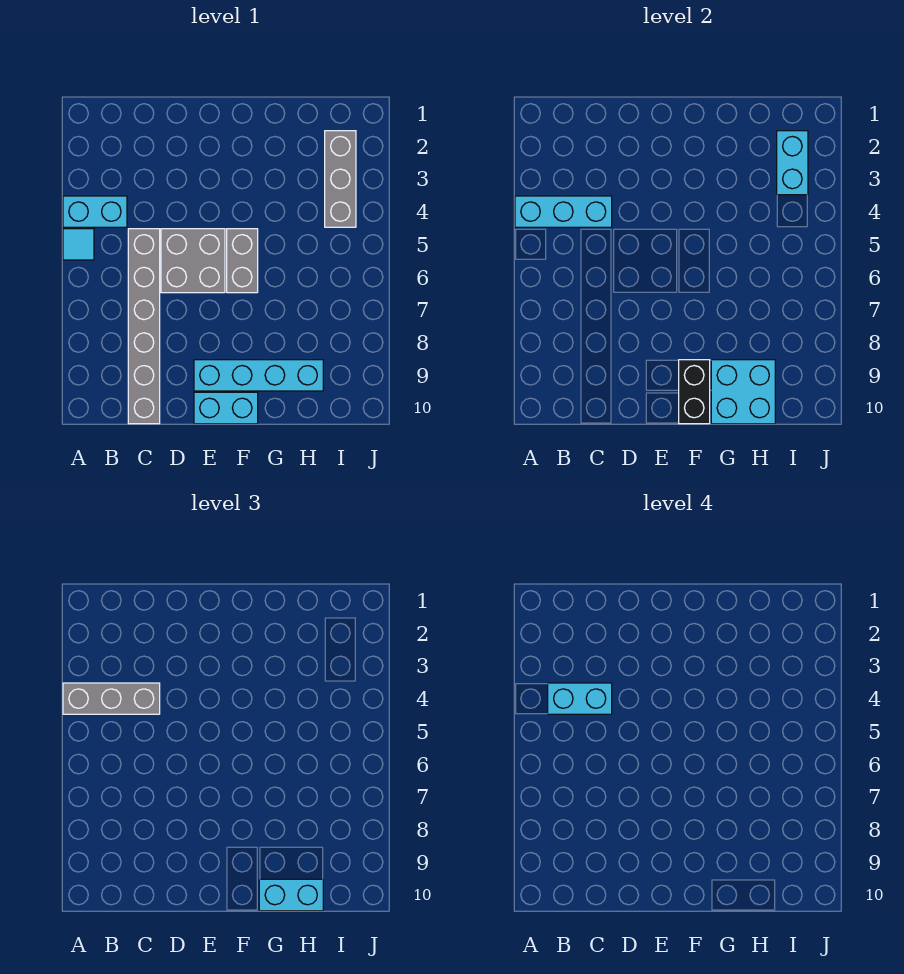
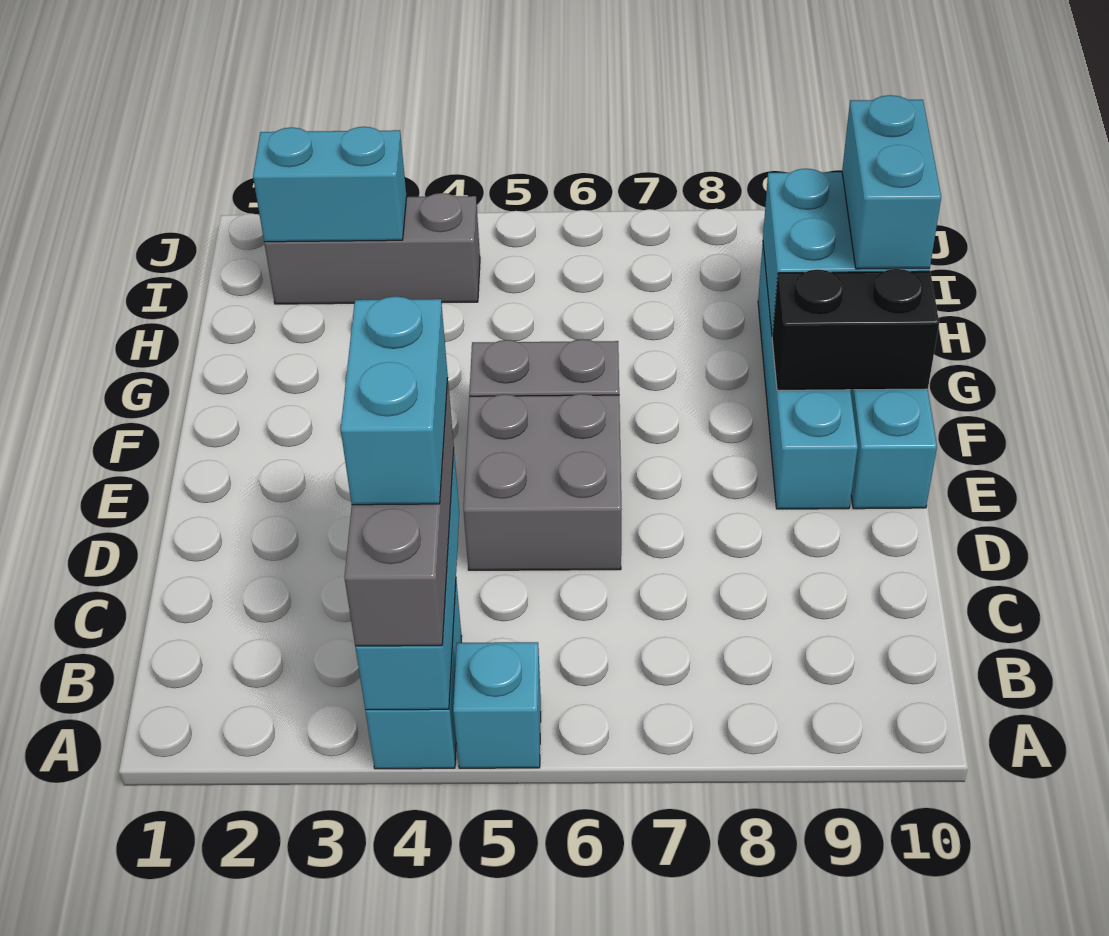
cyan 1x1 tile [63,229,94,260] -> cyan 1x1 brick [453,642,541,768]
grey 1x6 brick [128,229,160,424] -> none

